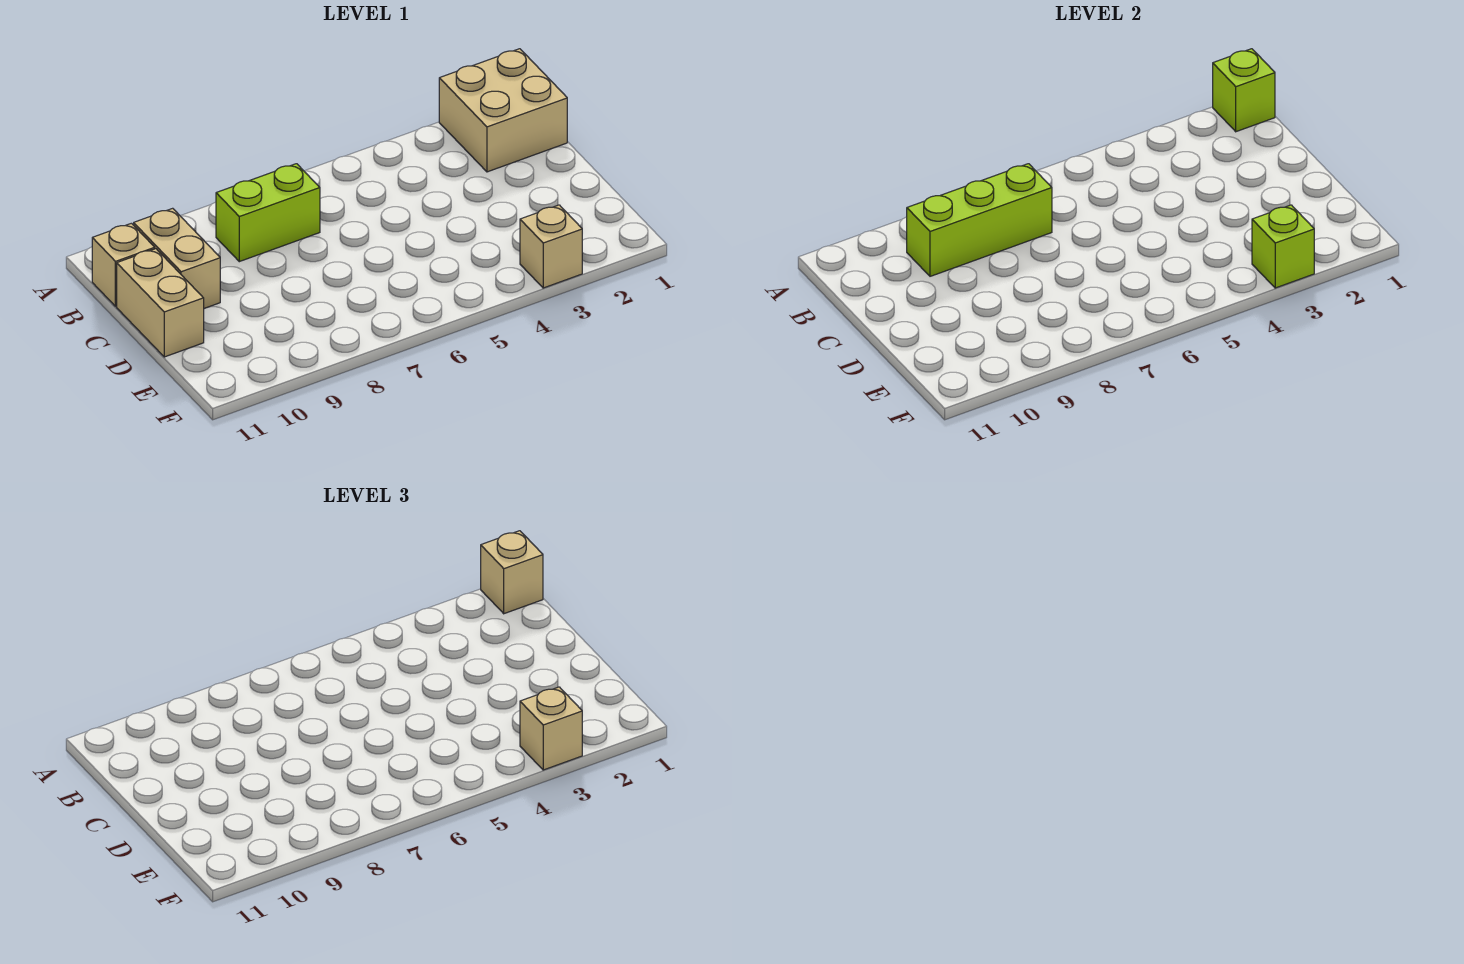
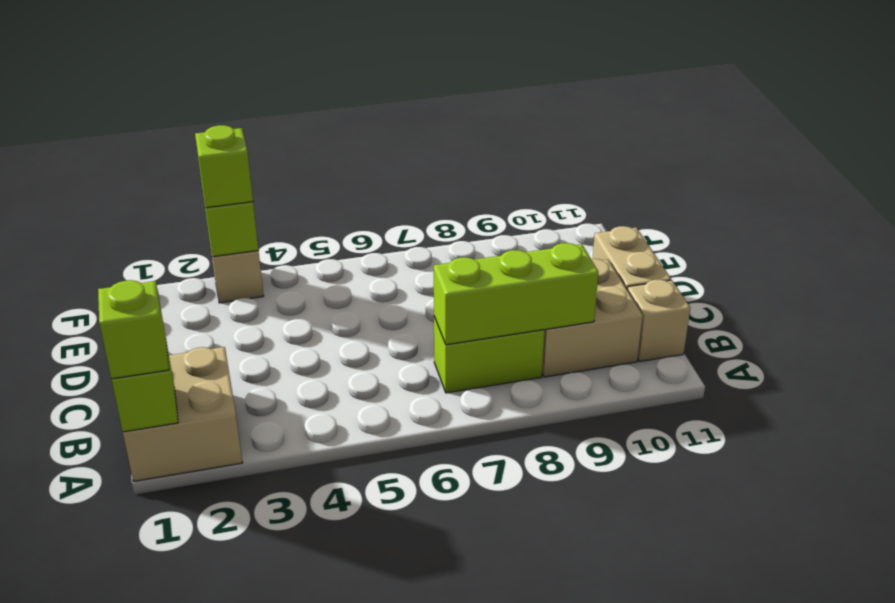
tan 1x1 brick [481,531,543,614] -> lime 1x1 brick [98,280,169,379]
tan 1x2 brick [134,208,220,309] -> tan 2x2 brick [542,259,643,377]
tan 1x1 brick [520,687,582,770] -> lime 1x1 brick [195,125,253,208]

